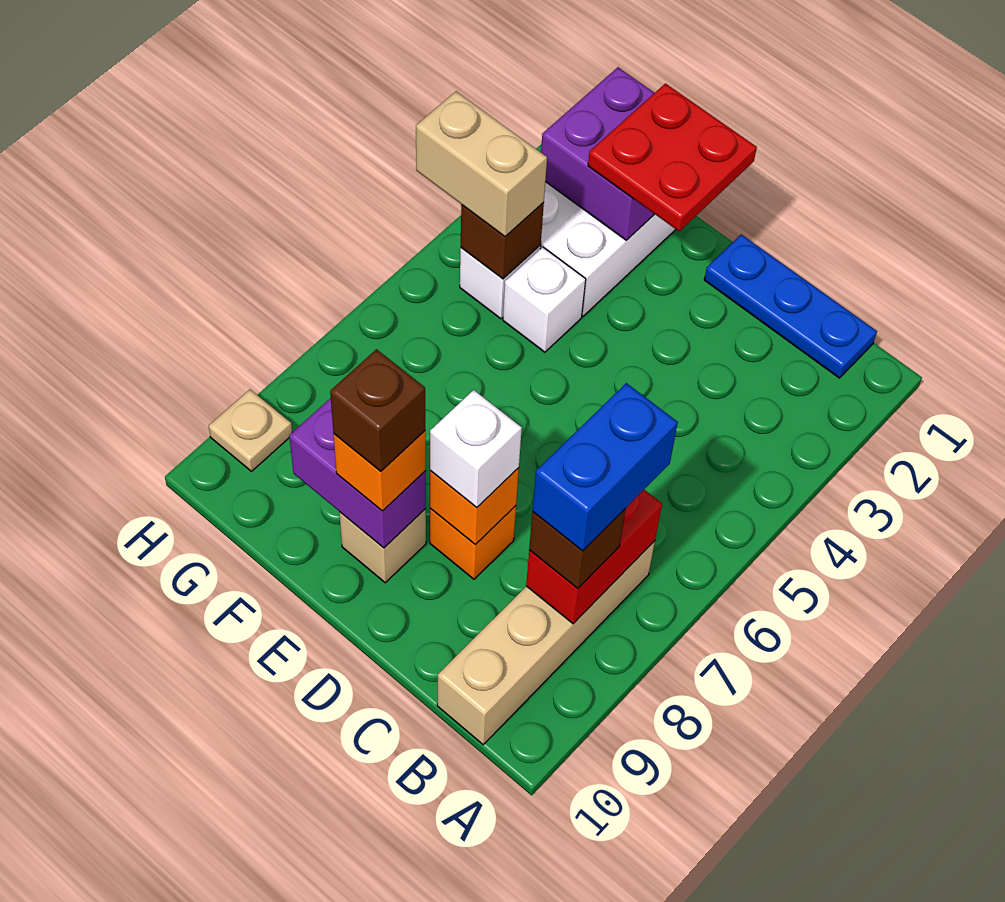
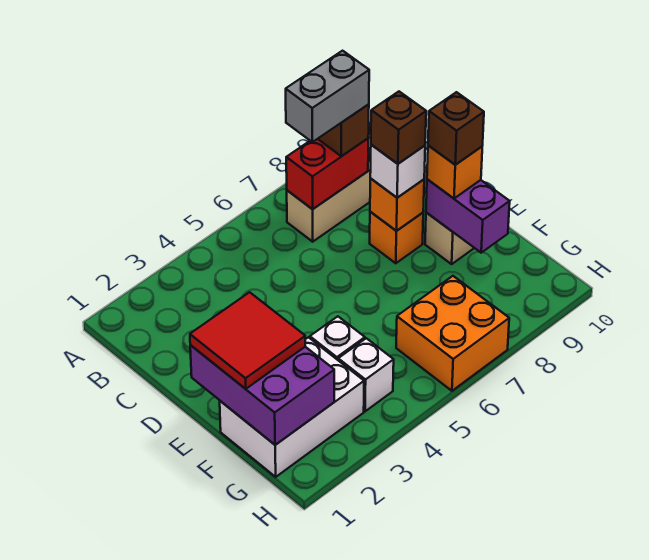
blue 1x3 plate [704,234,877,378] -> none
blue 1x2 brick [533,383,678,551] -> grey 1x2 brick [286,51,369,142]
red 2x2 plate [588,84,757,231] -> red 2x2 tile [190,292,305,389]
purple 2x2 brick [541,67,654,240] -> purple 2x3 brick [190,345,334,445]
brown 1x1 brick [461,203,544,279] -> brown 1x1 brick moved to [371,92,426,164]
tan 1x2 brick [416,91,547,236] -> none
none -> orange 2x2 brick [396,276,509,391]
tan 1x1 plate [209,390,292,471] -> none

